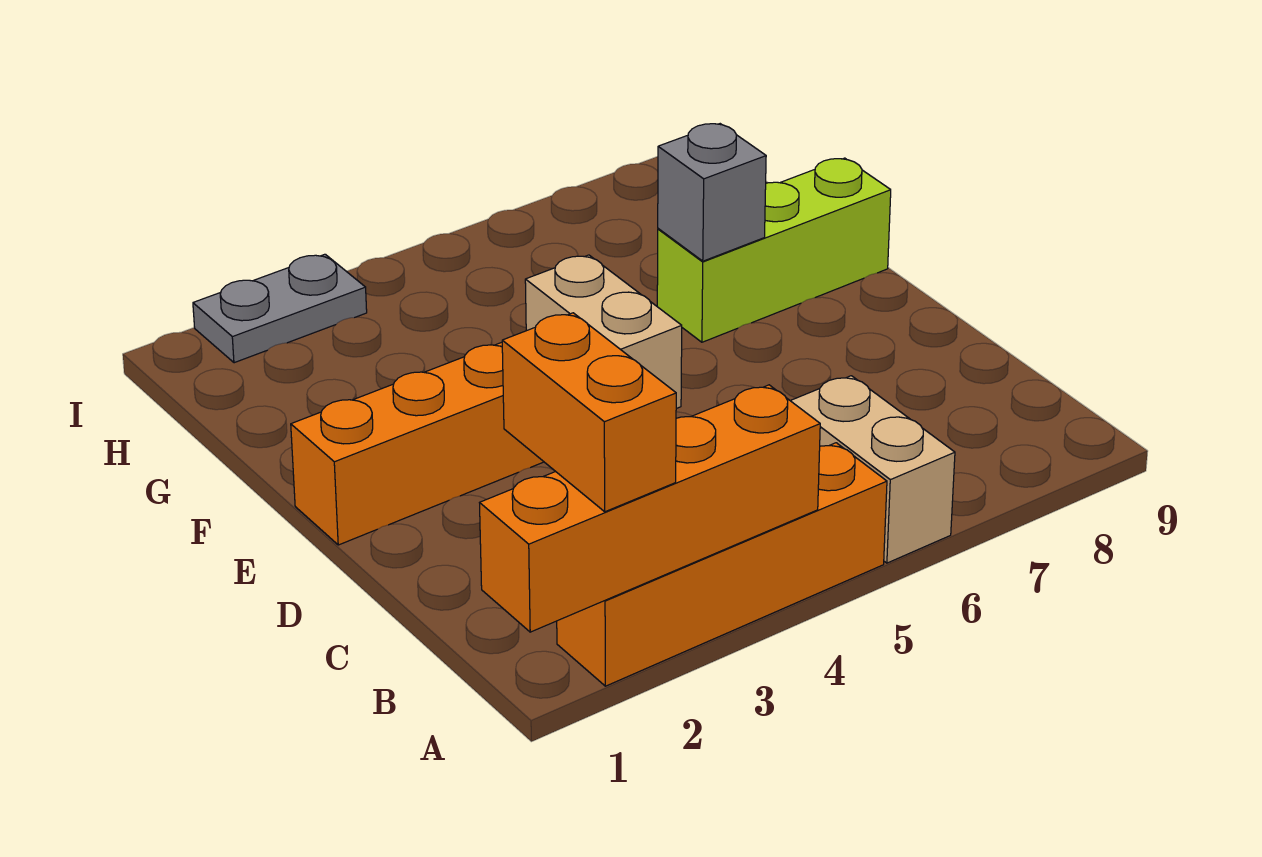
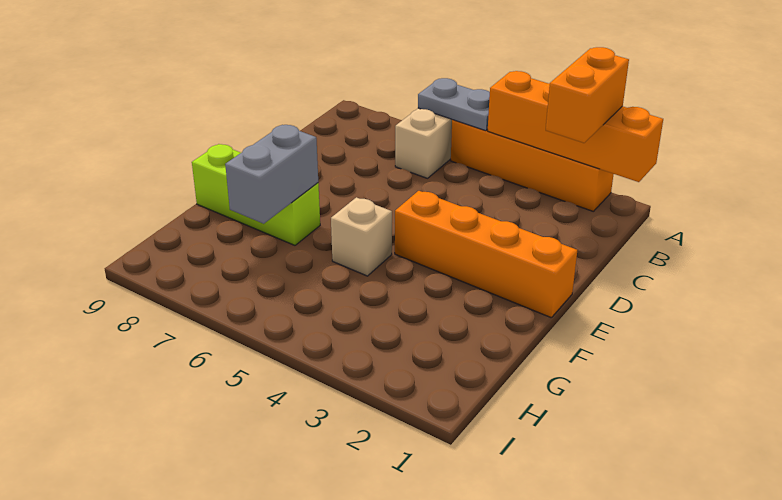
tan 1x2 brick [525,255,682,409] -> tan 1x1 brick [331,197,392,276]
grey 1x1 brick [658,124,766,261] -> grey 1x2 brick [225,125,318,224]
grey 1x2 plate [193,254,367,363] -> grey 1x2 plate moved to [418,78,490,131]

